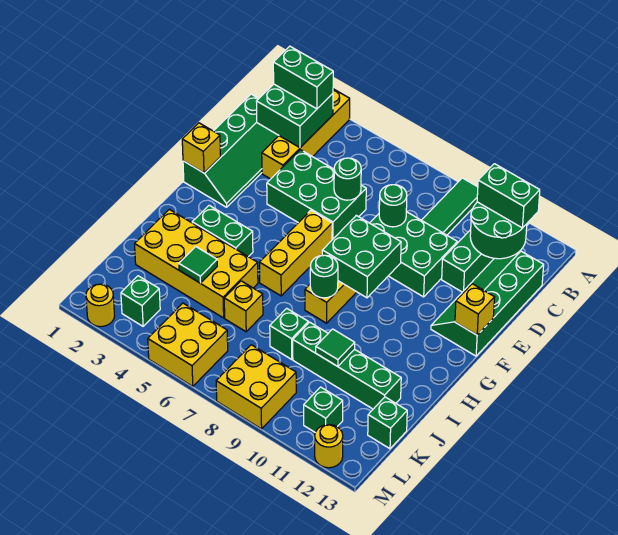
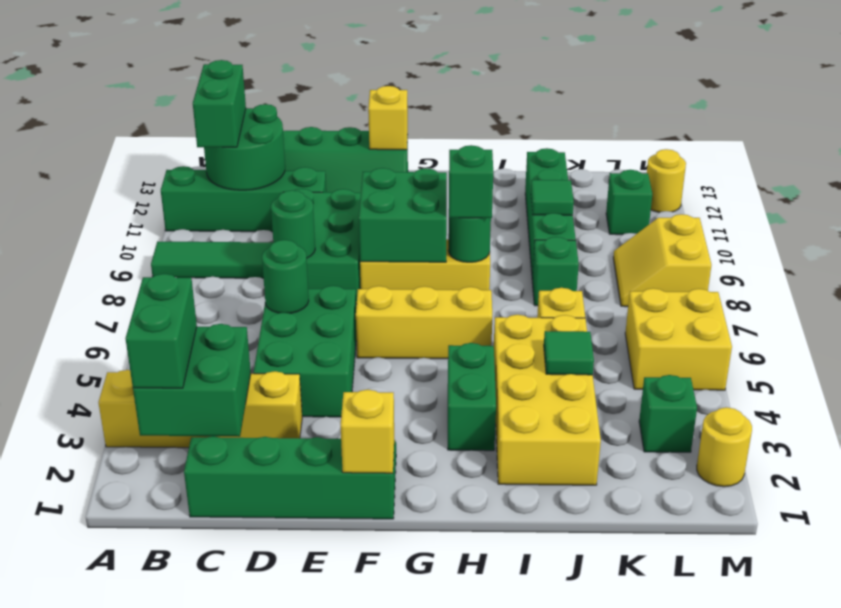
green 1x1 brick [368,397,407,449] -> green 1x1 brick moved to [449,145,493,218]
yellow 2x2 brick [216,345,296,429] -> yellow 2x2 slope [613,214,711,307]

